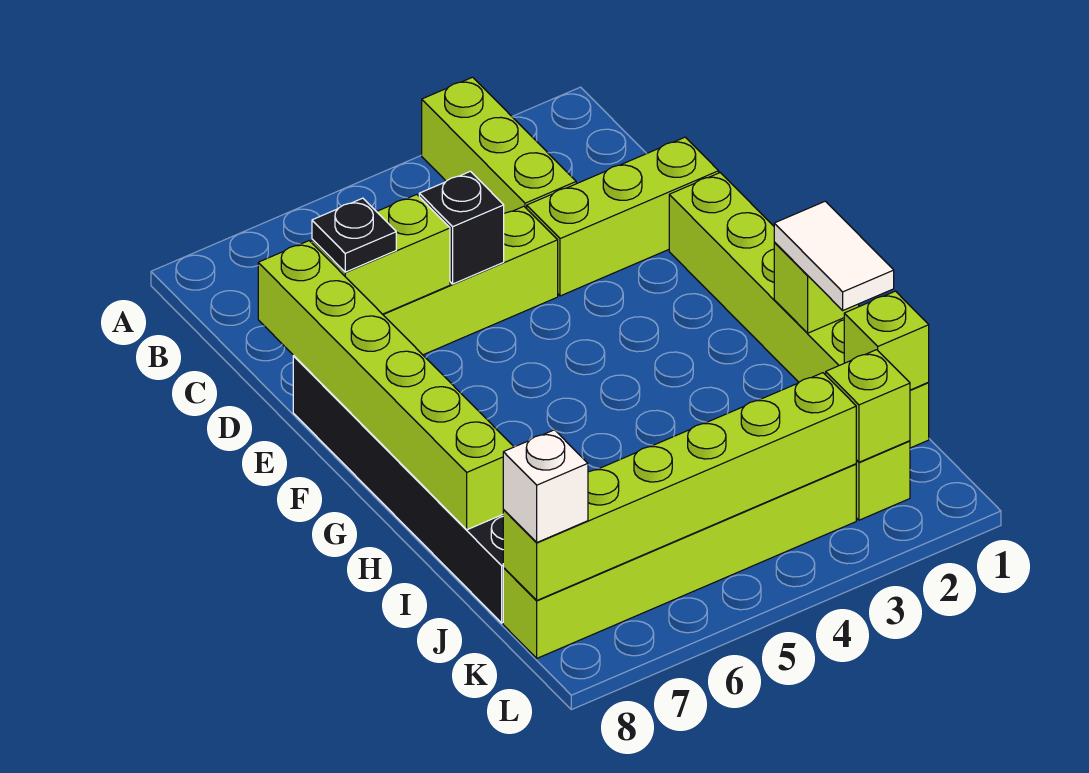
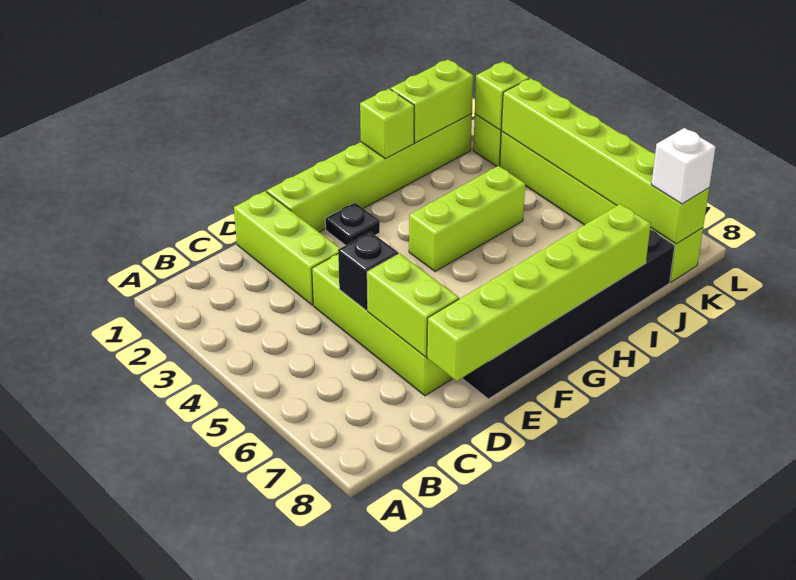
lime 1x3 brick [422,77,576,213] -> lime 1x3 brick moved to [409,166,525,272]
black 1x1 plate [312,198,396,272] -> black 1x1 plate moved to [325,203,380,245]
white 1x2 tile [774,201,894,310] -> none
lime 1x1 brick [844,291,929,390] -> lime 1x2 brick [391,59,473,143]

